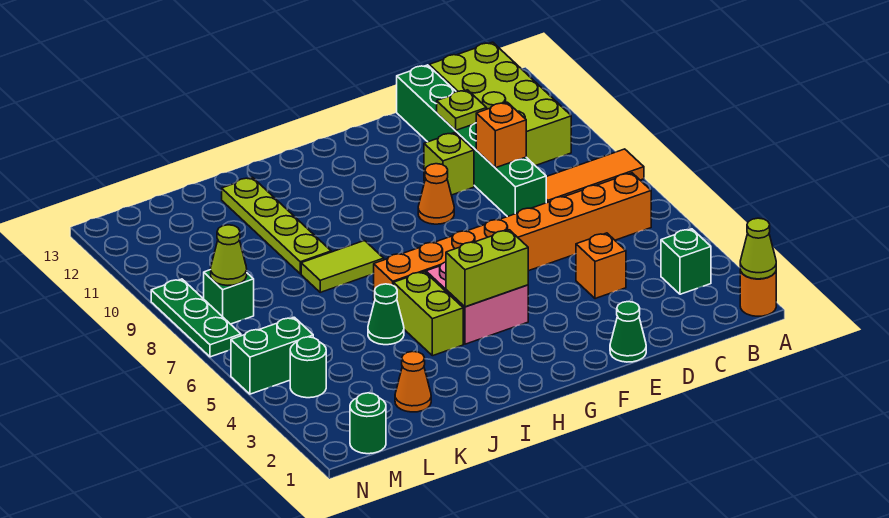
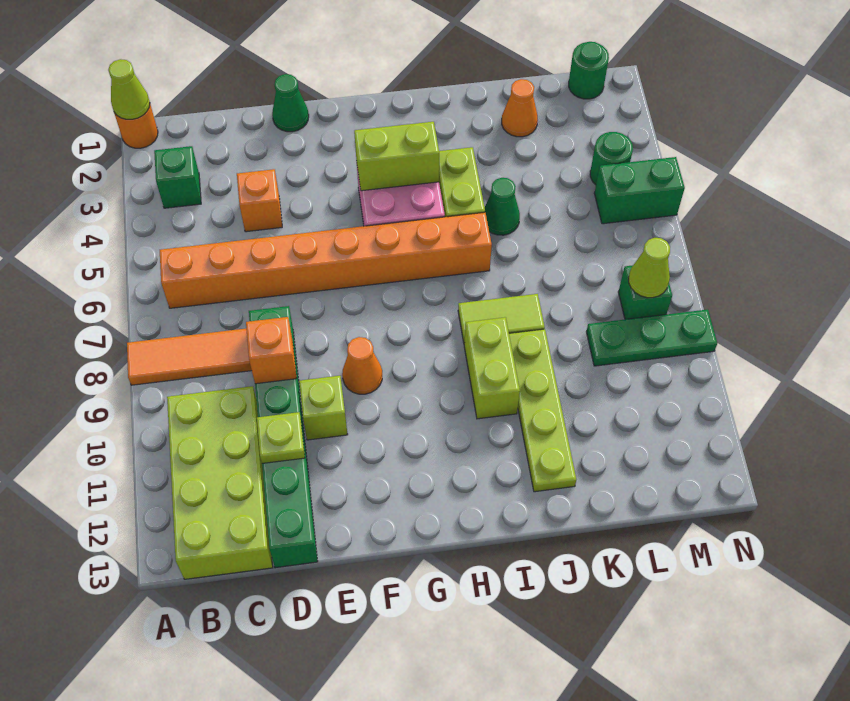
none -> lime 1x2 brick [464,317,520,419]
green 1x3 plate [151,279,241,357] -> green 1x3 plate turned to [586,310,717,366]

